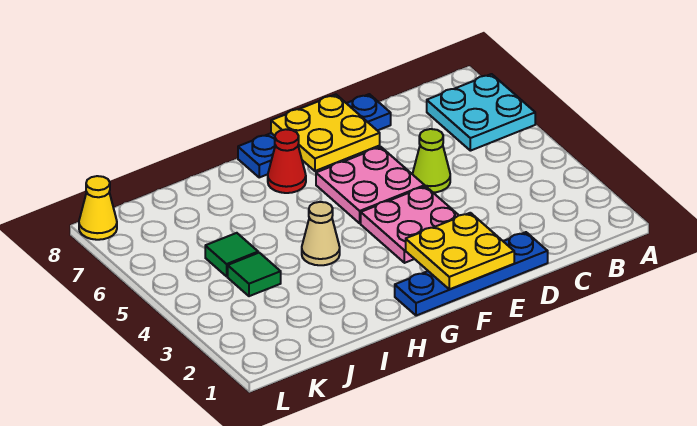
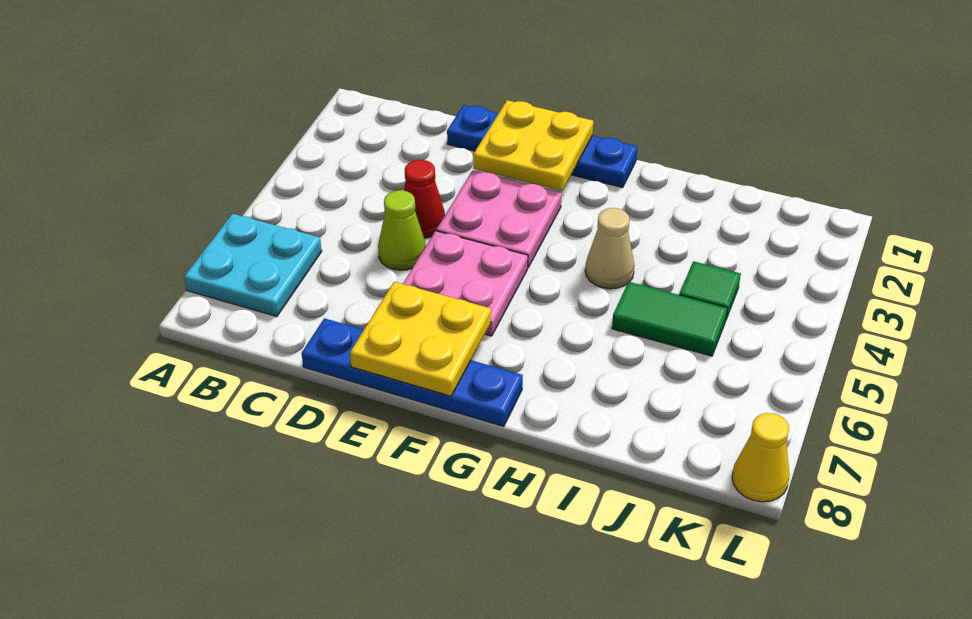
red 1x1 cone [268,129,306,193] -> red 1x1 cone moved to [404,160,445,238]
green 1x1 tile [205,233,258,276] -> green 1x2 tile [612,282,728,356]

